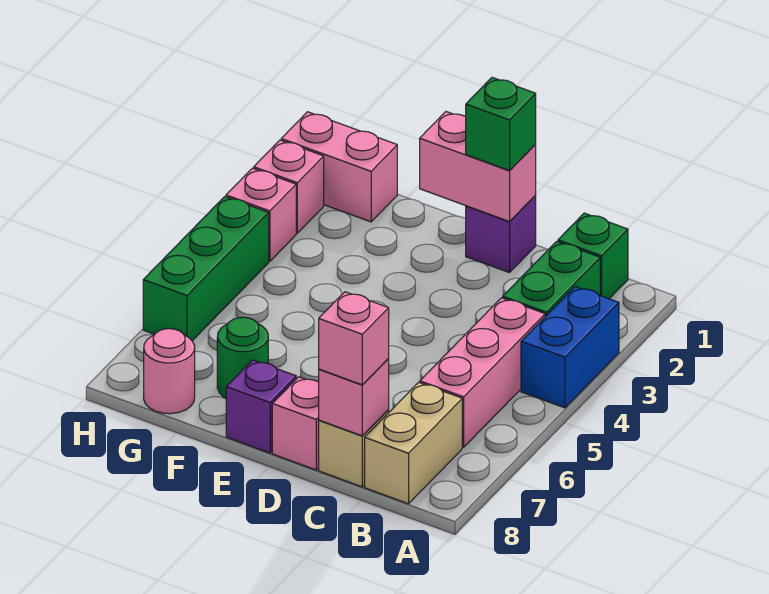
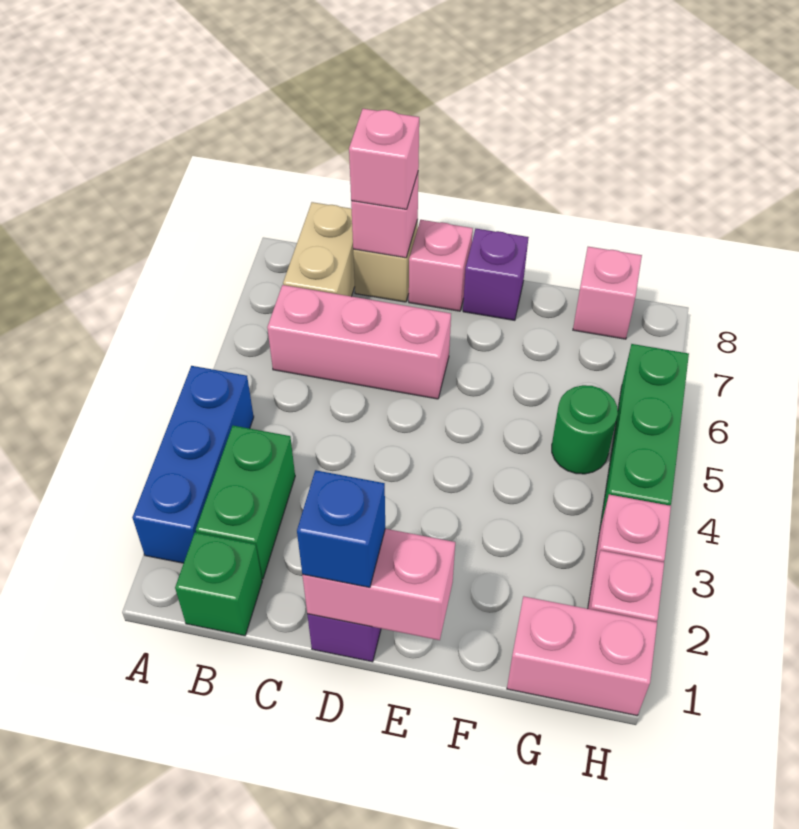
blue 1x2 brick [521,287,619,408] -> blue 1x3 brick [132,366,254,563]
pink 1x3 brick [420,298,545,447] -> pink 1x3 brick turned to [267,285,451,399]
green 1x1 brick [466,77,536,171] -> blue 1x1 brick [297,470,385,587]
green 1x1 round brick [217,317,268,398] -> green 1x1 round brick moved to [552,385,618,474]
pink 1x1 round brick [144,329,195,414] -> pink 1x1 brick [573,247,642,339]

